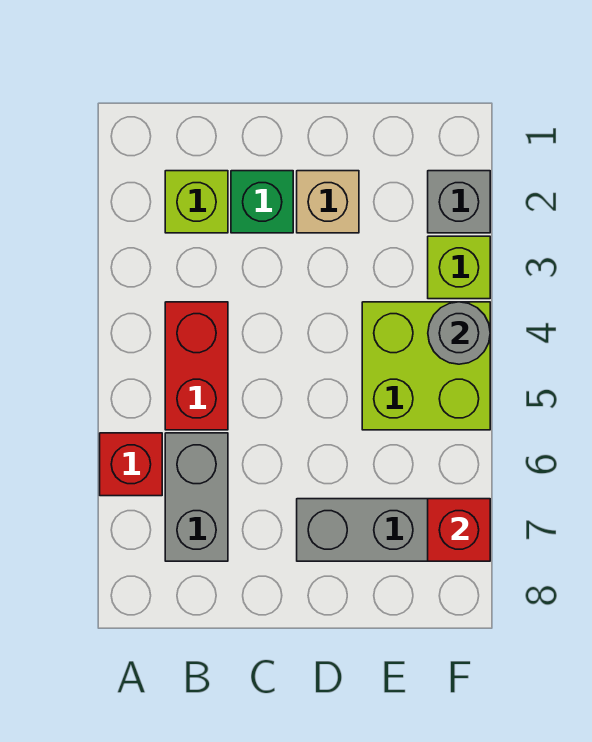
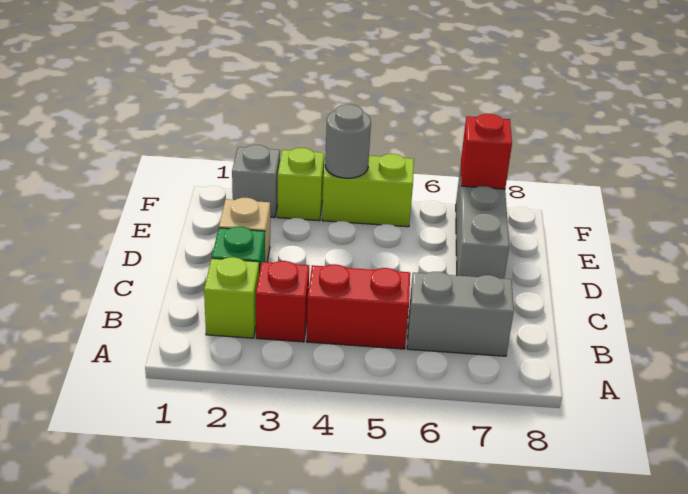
red 1x1 brick [100,433,162,496] -> red 1x1 brick moved to [256,261,309,342]
lime 2x2 brick [362,302,490,430] -> lime 1x2 brick [322,154,414,227]

